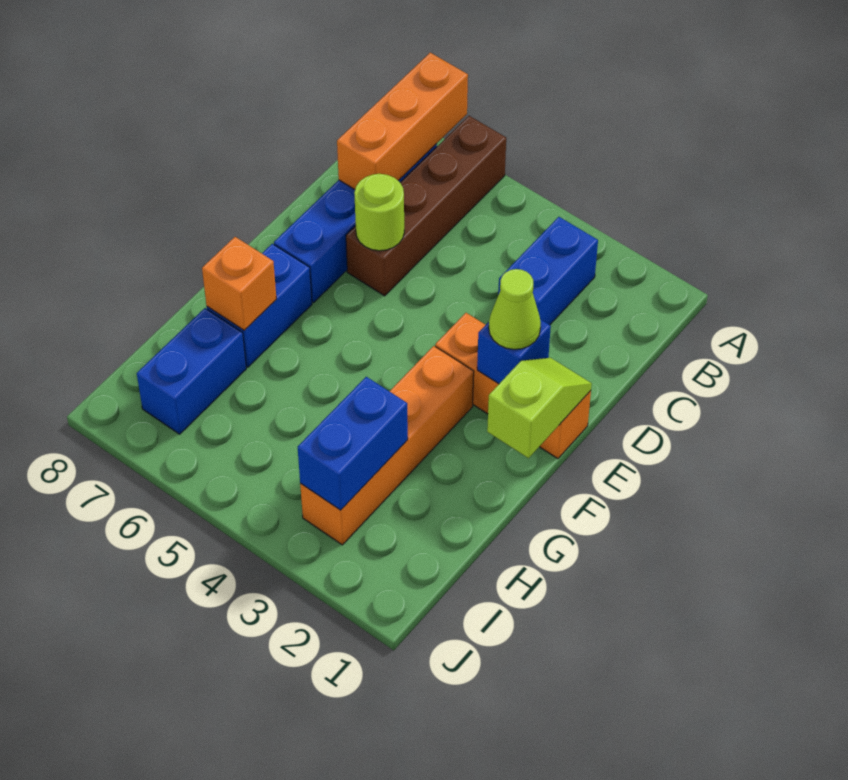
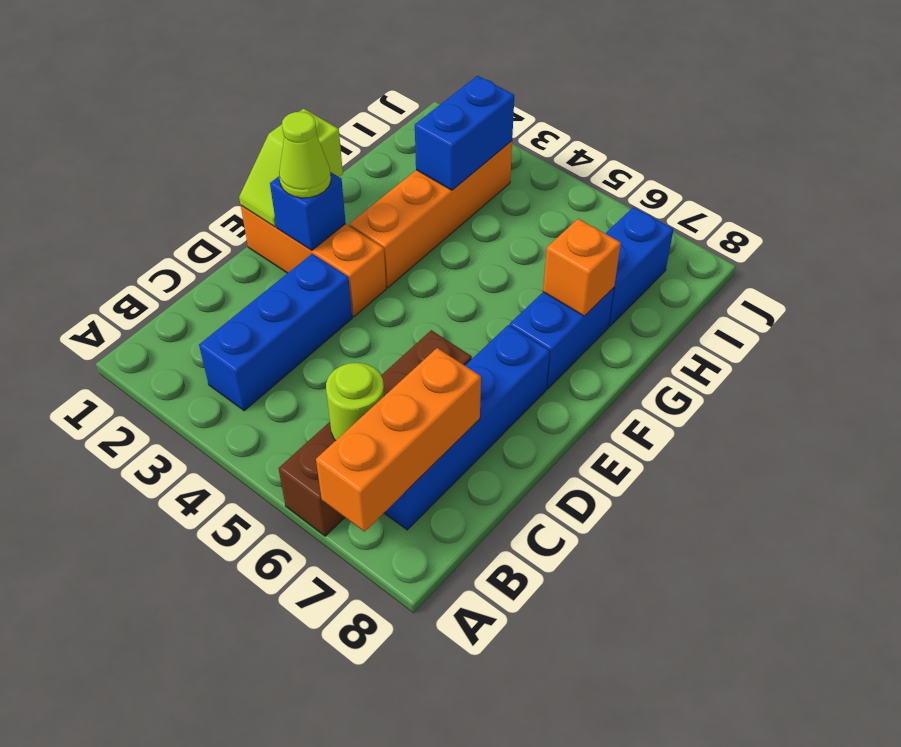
blue 1x2 brick [498,217,598,325] -> blue 1x3 brick [199,254,352,411]
lime 1x1 round brick [354,174,404,251] -> lime 1x1 round brick moved to [326,363,384,441]

